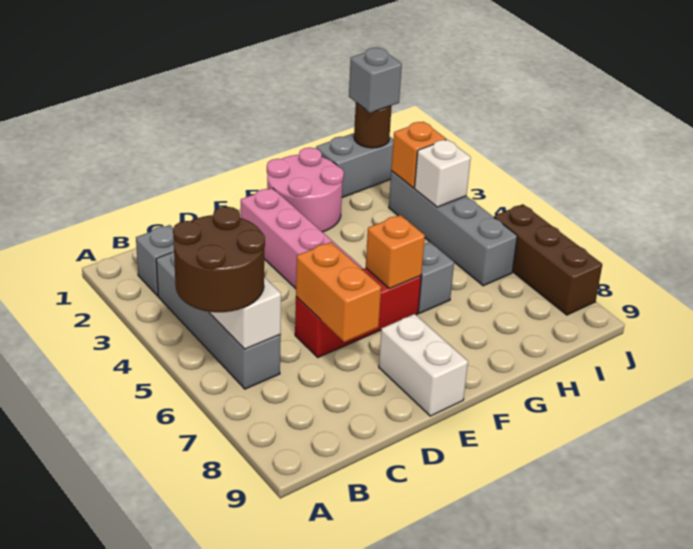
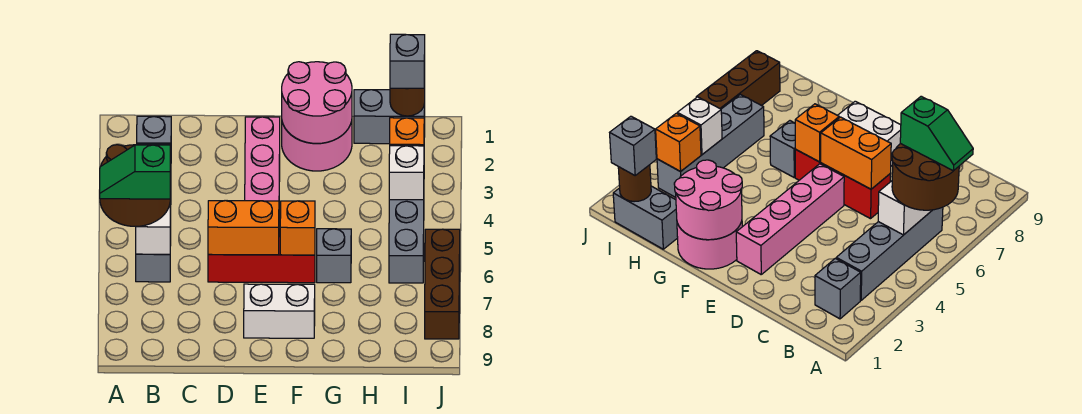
none -> green 1x2 slope [100,145,170,199]
orange 1x2 brick [296,242,381,342] -> orange 1x2 brick turned to [208,201,279,255]
white 1x2 brick [379,314,468,416] -> white 1x2 brick turned to [244,284,315,338]
none -> pink 2x2 round brick [282,62,352,143]

